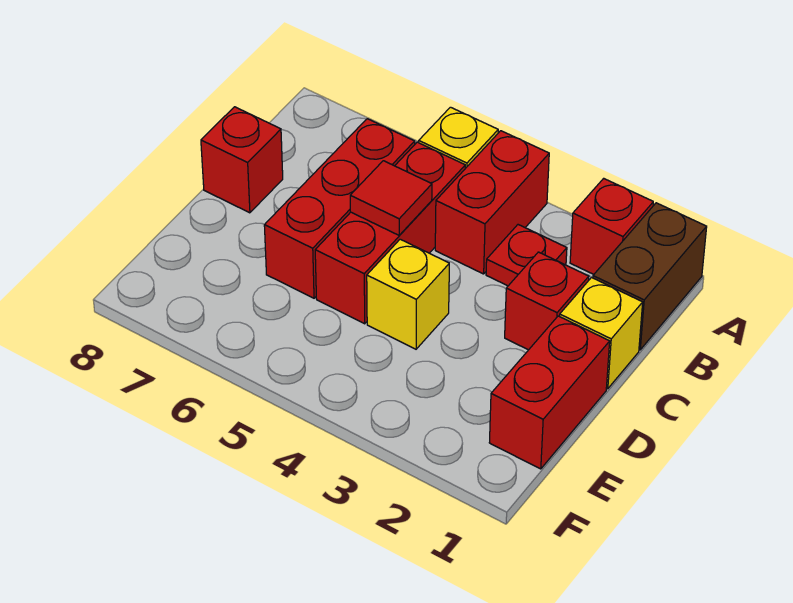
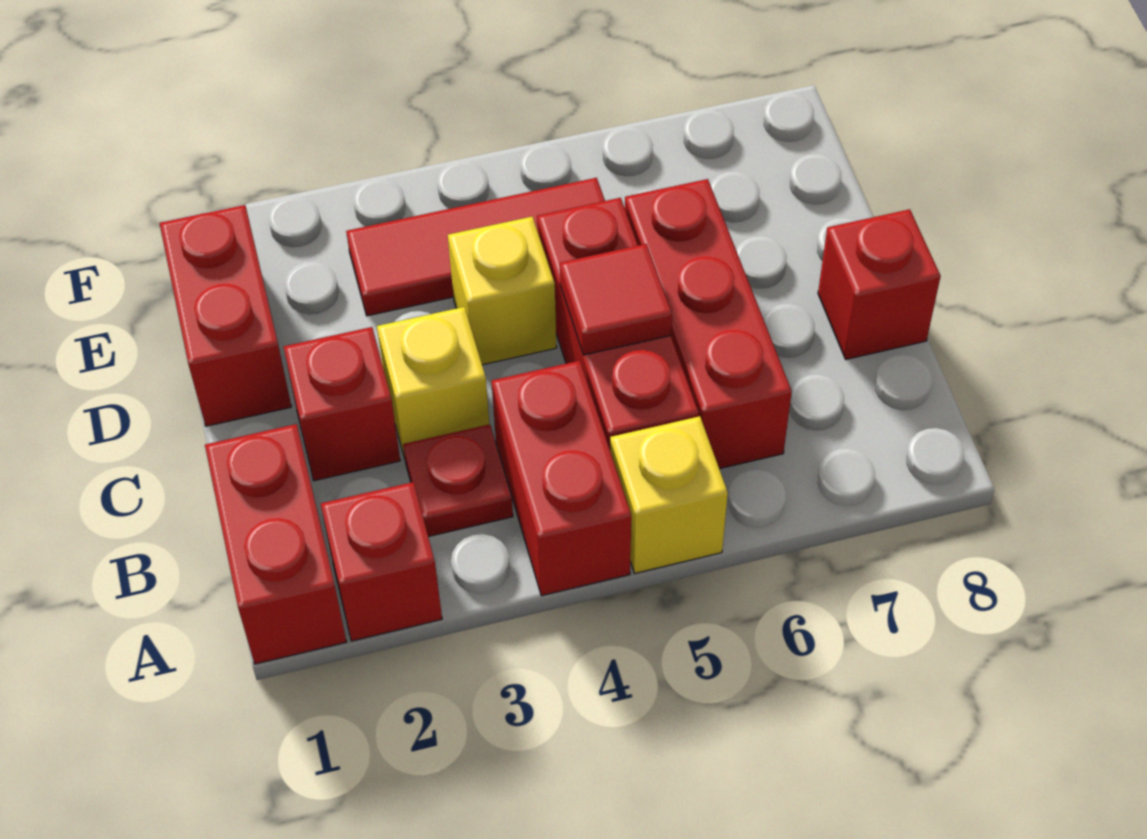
brown 1x2 brick [593,203,707,350] -> red 1x2 brick [205,424,347,664]
yellow 1x1 brick [560,277,643,389] -> yellow 1x1 brick moved to [377,307,489,459]
none -> red 1x3 tile [346,178,605,316]

